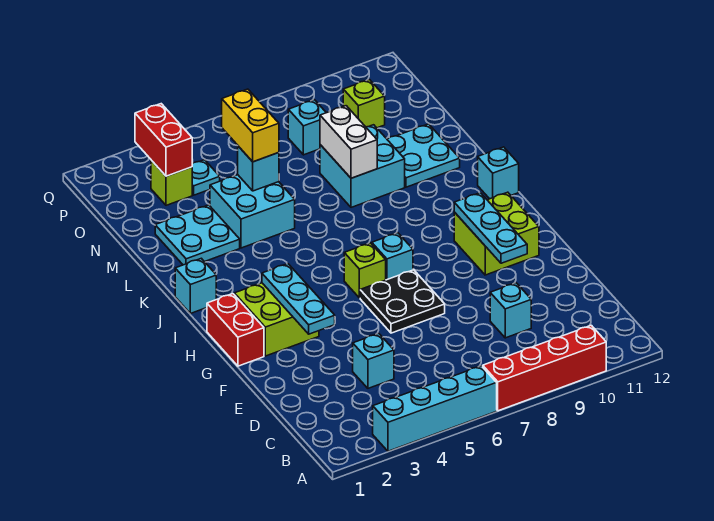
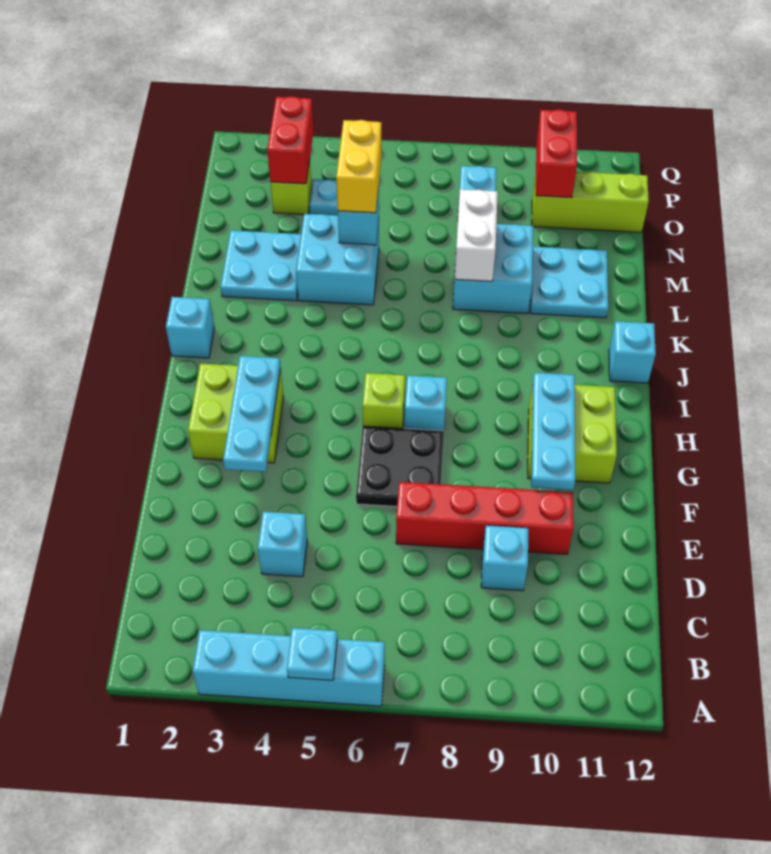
none -> cyan 1x1 plate [287,628,337,680]
red 1x4 brick [483,325,606,411] -> red 1x4 brick moved to [396,482,574,554]
red 1x2 brick [207,294,264,366] -> red 1x2 brick moved to [536,109,577,198]
lime 1x1 brick [343,80,385,128] -> lime 1x3 brick [532,172,649,232]

